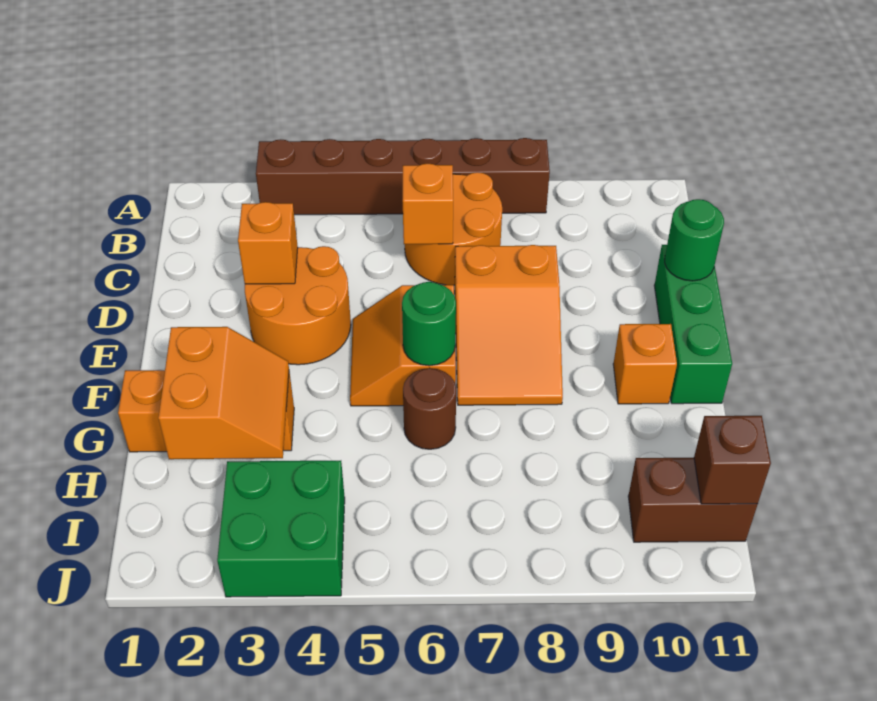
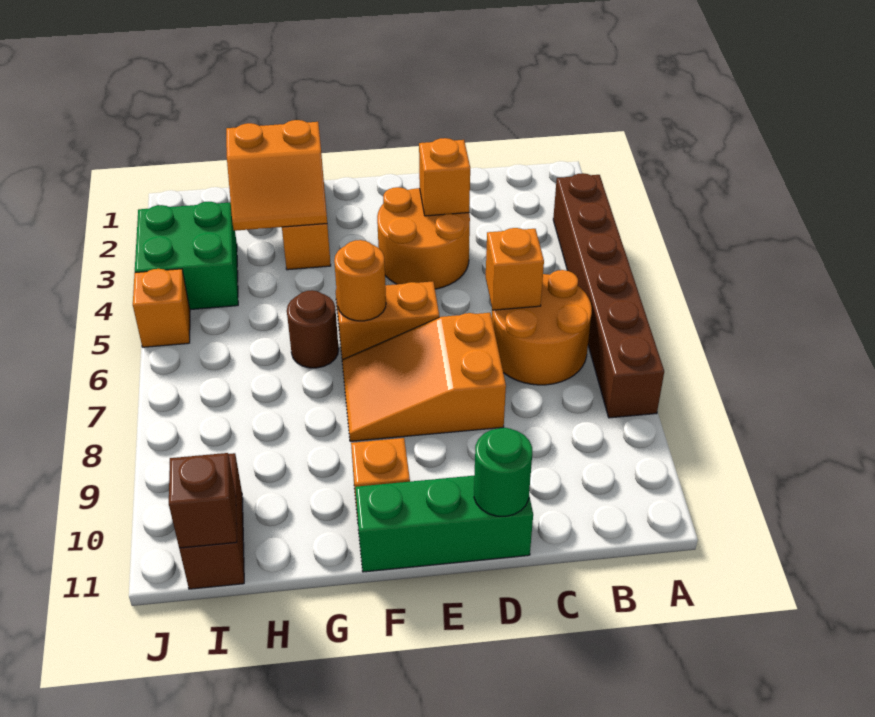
green 1x1 round brick [402,282,456,366] -> orange 1x1 round brick [334,240,386,321]
none -> orange 1x1 brick [133,269,190,347]

